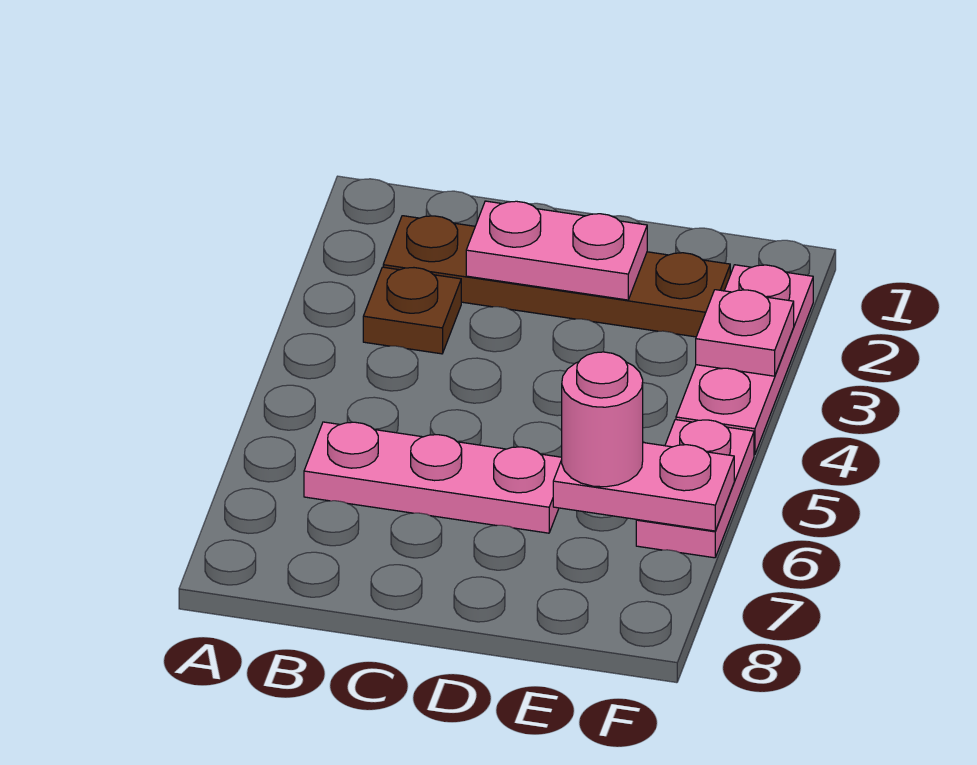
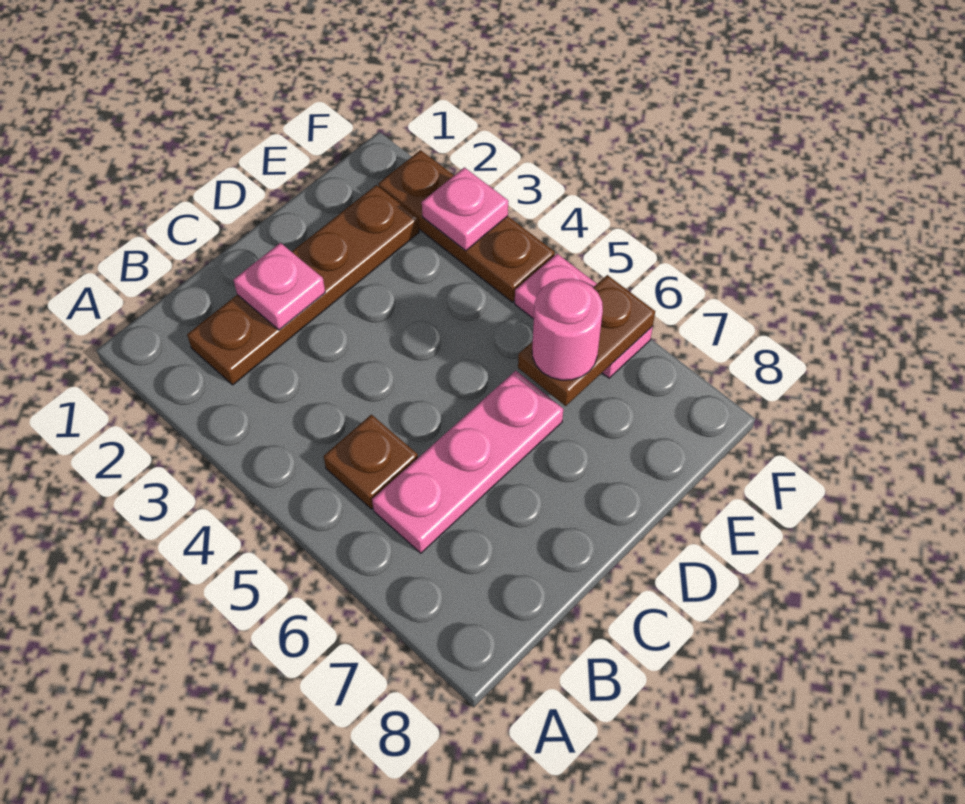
brown 1x1 plate [363,267,461,354] -> brown 1x1 plate moved to [324,415,418,509]
pink 1x2 plate [466,201,647,300] -> pink 1x1 plate [233,243,325,330]
pink 1x2 plate [553,443,734,531] -> brown 1x2 plate [518,275,655,406]
pink 1x3 plate [676,265,813,455] -> brown 1x3 plate [378,150,555,302]

